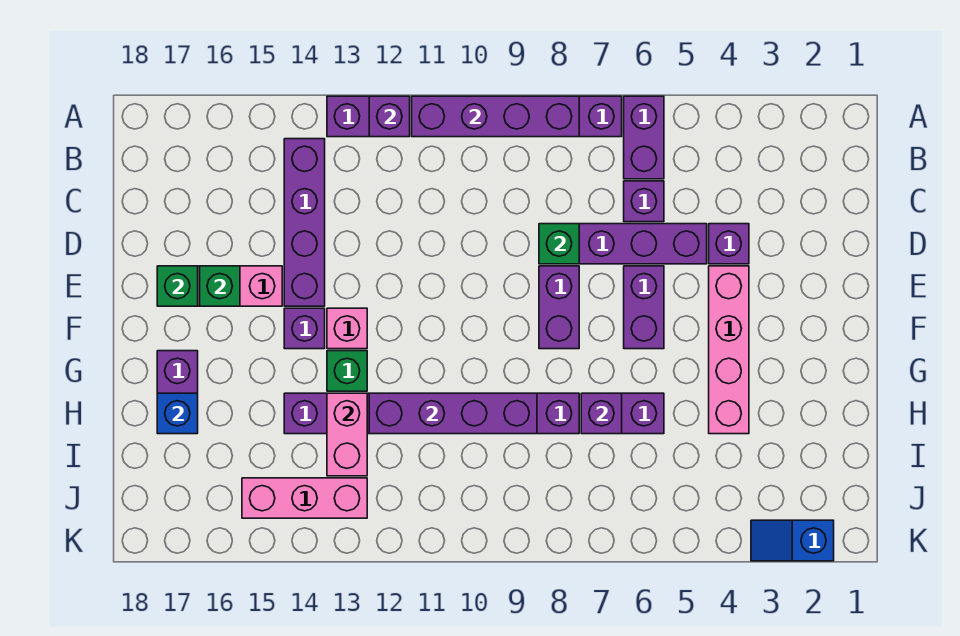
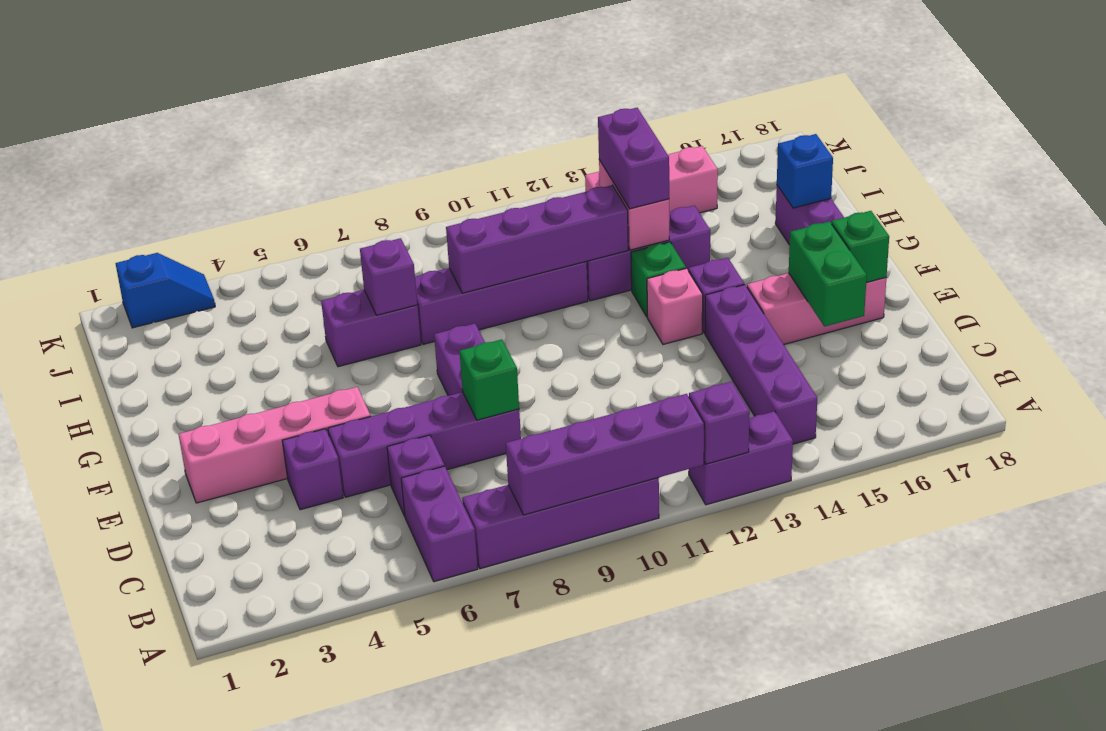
pink 1x4 brick [709,266,749,434] -> pink 1x4 brick turned to [179,387,371,503]
purple 1x2 brick [624,266,664,349] -> purple 1x2 brick moved to [598,108,669,209]
green 1x1 brick [200,266,240,306] -> green 1x2 brick [789,221,867,327]

